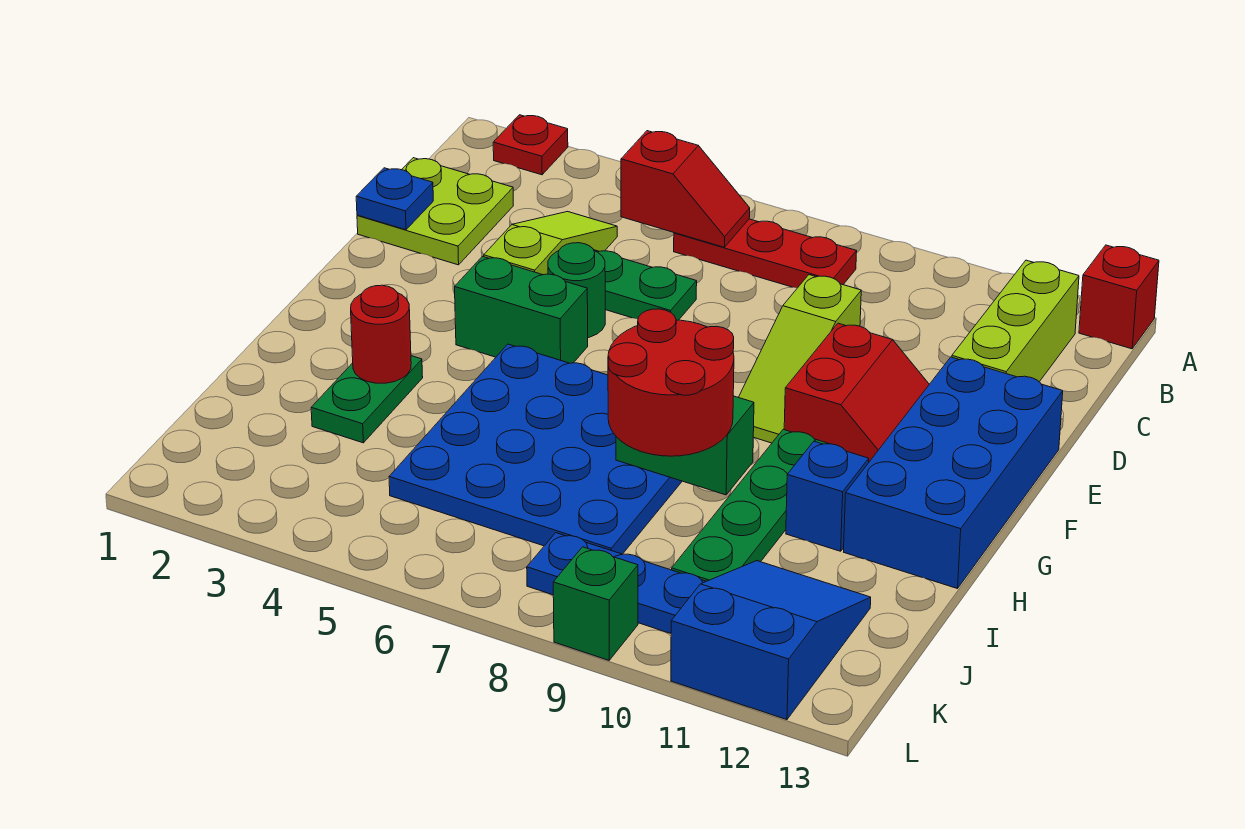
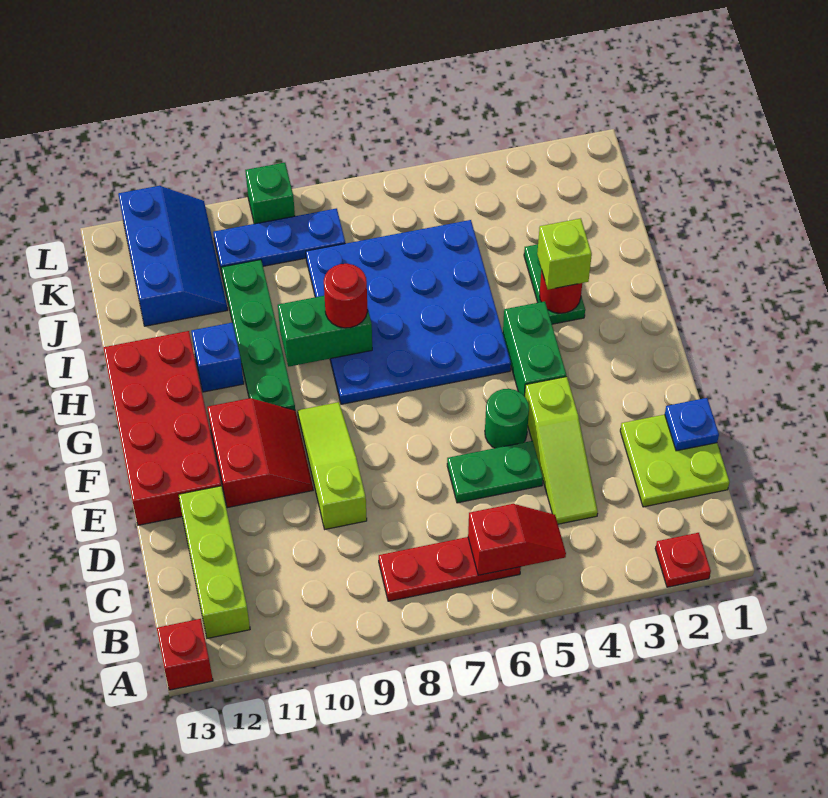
red 1x2 slope [621,131,750,247] -> red 1x2 slope turned to [468,504,566,575]
red 2x2 slope [784,323,929,462] -> red 2x2 slope turned to [207,398,313,508]
blue 2x4 brick [844,357,1063,589] -> red 2x4 brick [103,331,221,525]
green 1x2 brick [455,256,588,363] -> green 1x2 brick turned to [503,301,566,396]
none -> lime 1x1 brick [537,218,592,289]
red 2x2 round brick [608,309,734,456] -> red 1x1 round brick [324,264,368,328]
blue 2x3 slope [671,561,871,720] -> blue 2x3 slope turned to [118,186,228,326]

